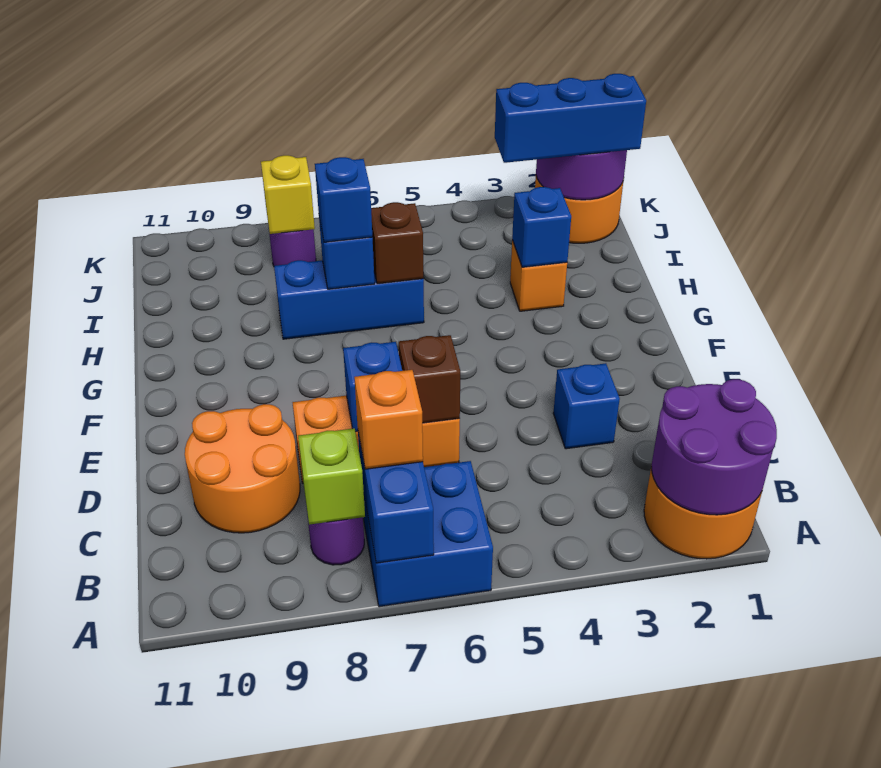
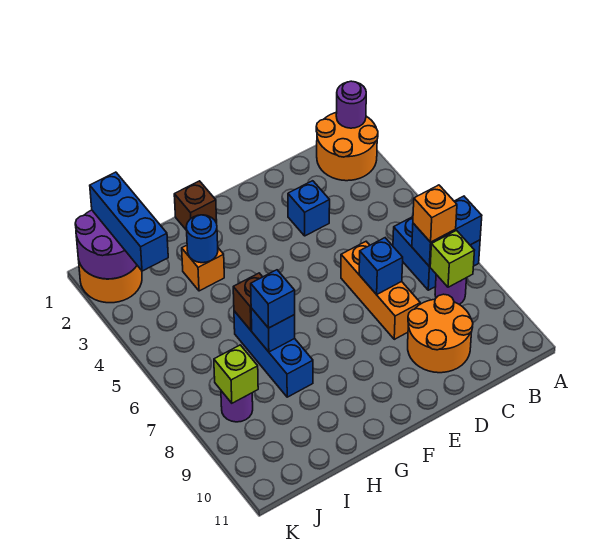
purple 2x2 round brick [651,379,777,515] -> purple 1x1 round brick [336,81,366,128]
brown 1x1 brick [399,335,460,423] -> brown 1x1 brick moved to [174,181,217,230]
blue 1x1 brick [512,187,571,267] -> blue 1x1 round brick [186,215,218,263]
yellow 1x1 brick [261,155,315,234] -> lime 1x1 brick [214,345,258,403]

